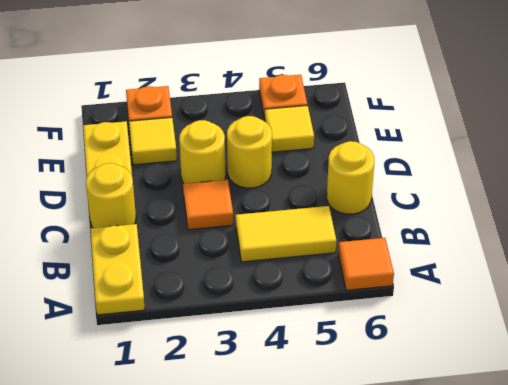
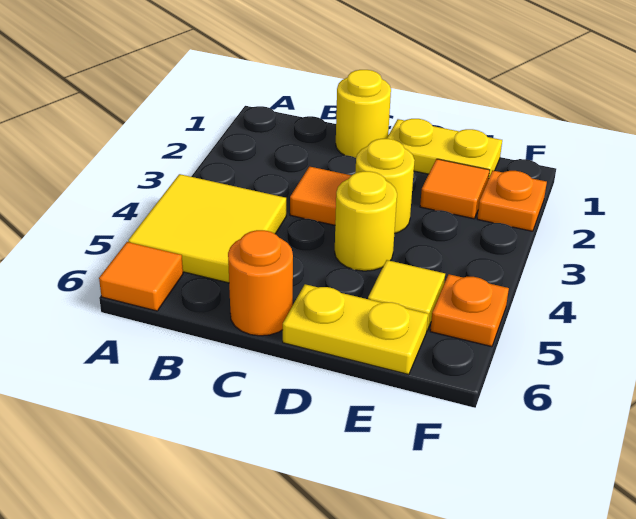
yellow 1x2 plate [90,224,145,315] -> yellow 1x2 plate moved to [283,284,428,375]
yellow 1x2 tile [236,206,336,262] -> yellow 2x2 tile [128,174,286,283]
yellow 1x1 round brick [327,141,375,214] -> orange 1x1 round brick [228,230,293,336]
yellow 1x1 tile [129,117,177,165] -> orange 1x1 tile [420,159,490,219]

